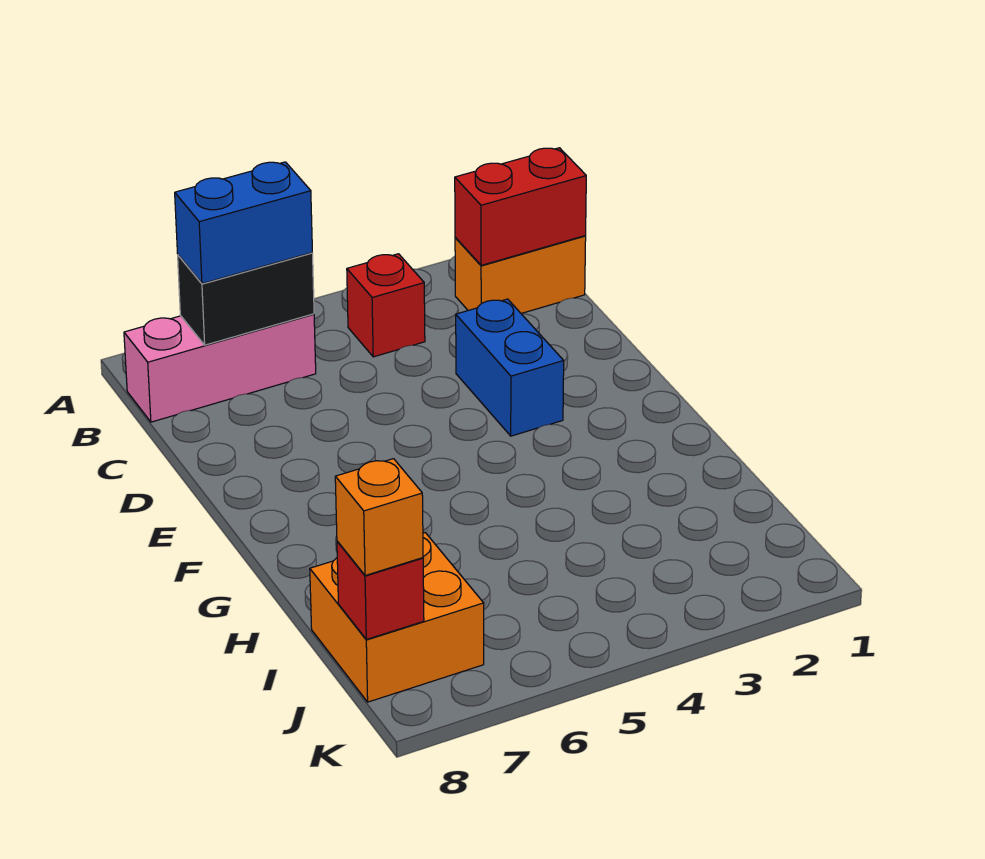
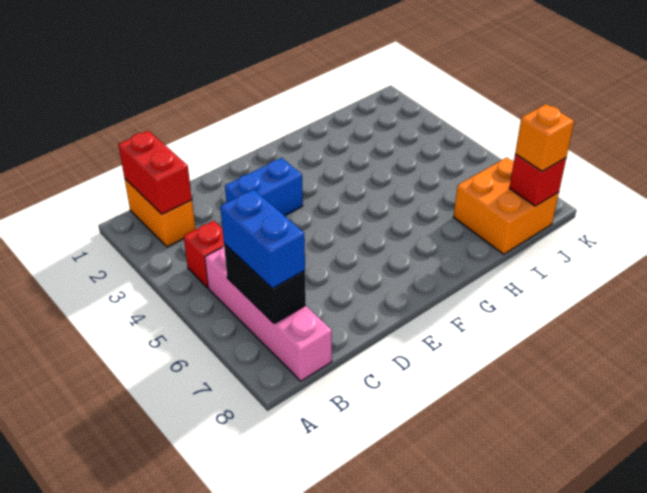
pink 1x3 brick [124,314,316,422] -> pink 1x4 brick [205,246,332,381]

